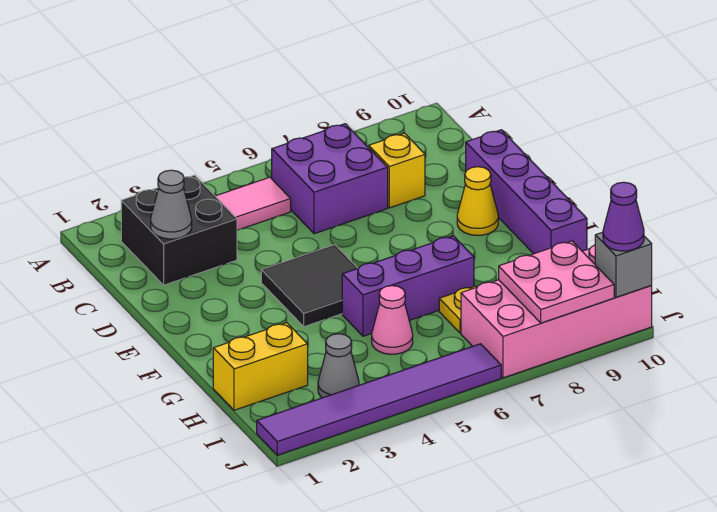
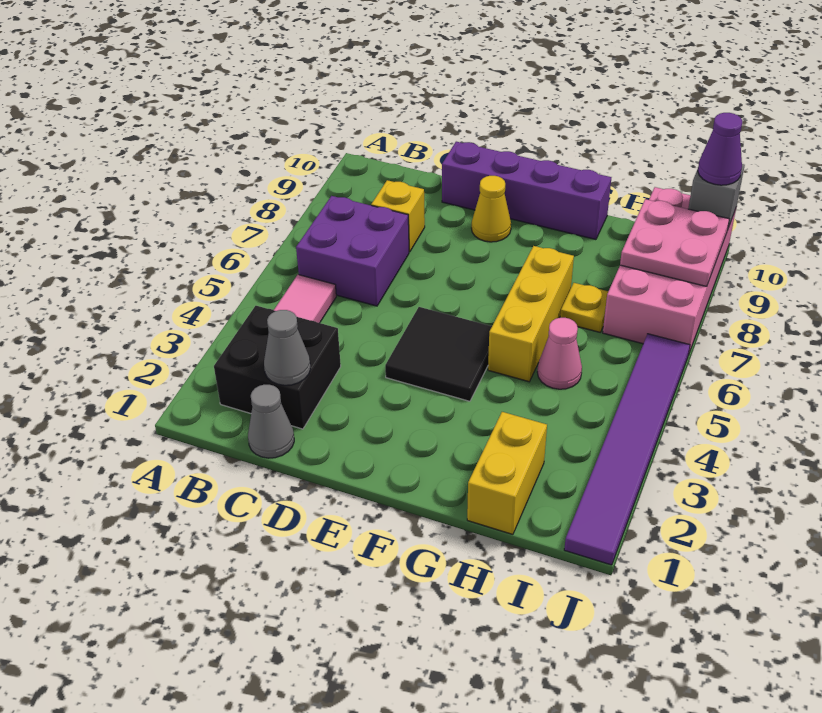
purple 1x3 brick [342,236,474,336] -> yellow 1x3 brick [488,246,574,382]
grey 1x1 cone [318,334,359,398] -> grey 1x1 cone moved to [248,385,294,458]

